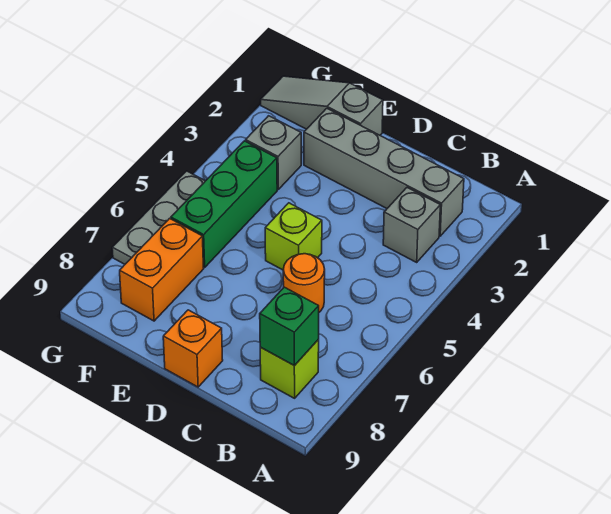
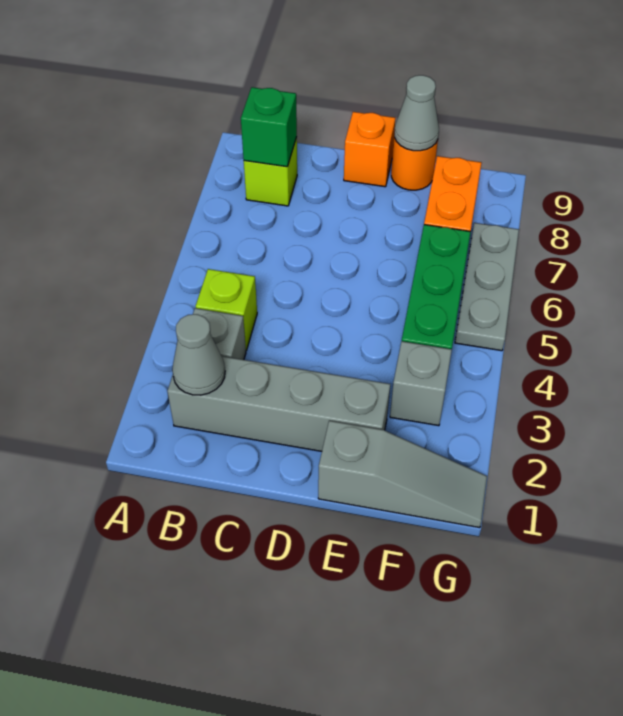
none -> grey 1x1 cone [172,314,225,395]
orange 1x1 round brick [283,254,325,312] -> orange 1x1 round brick moved to [391,138,438,190]
lime 1x1 brick [265,203,322,270] -> lime 1x1 brick moved to [196,269,257,350]
none -> grey 1x1 cone [394,75,439,151]

